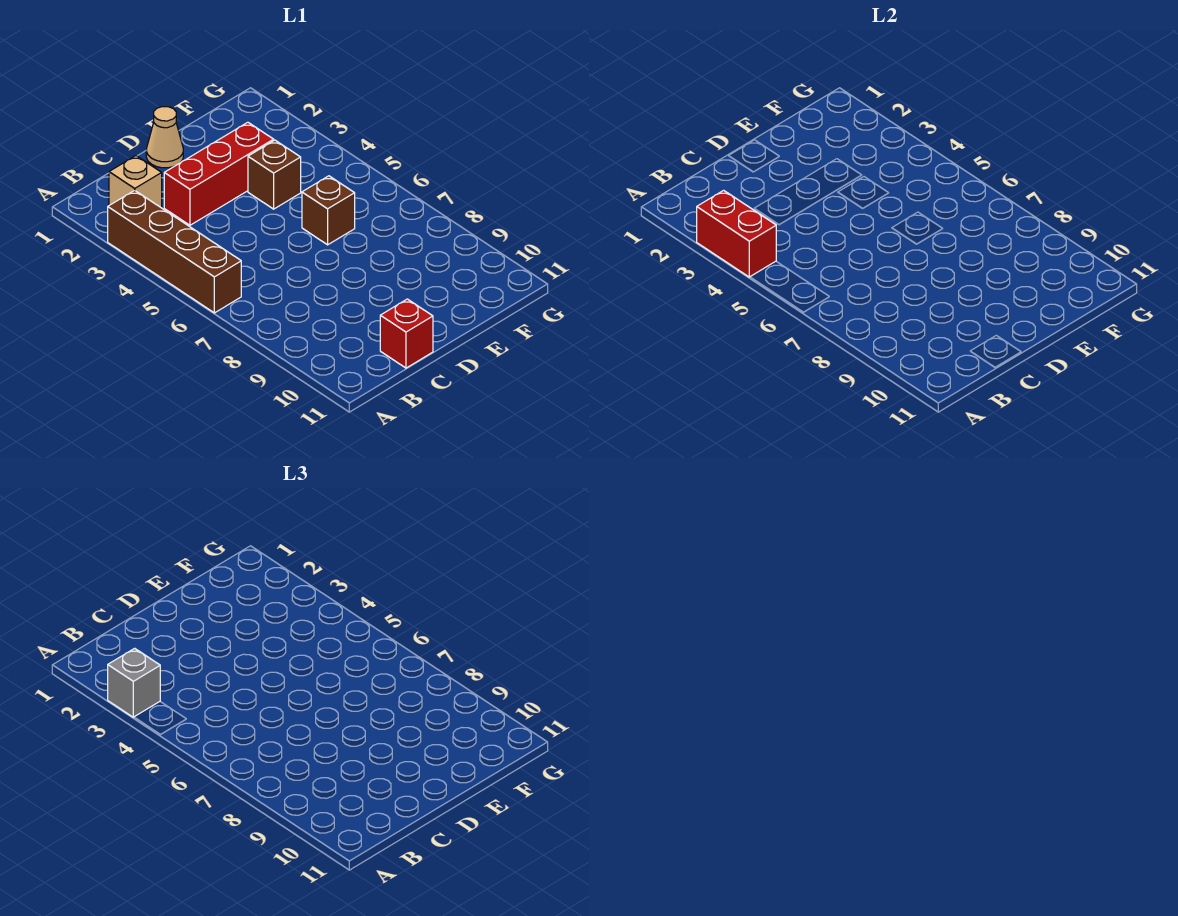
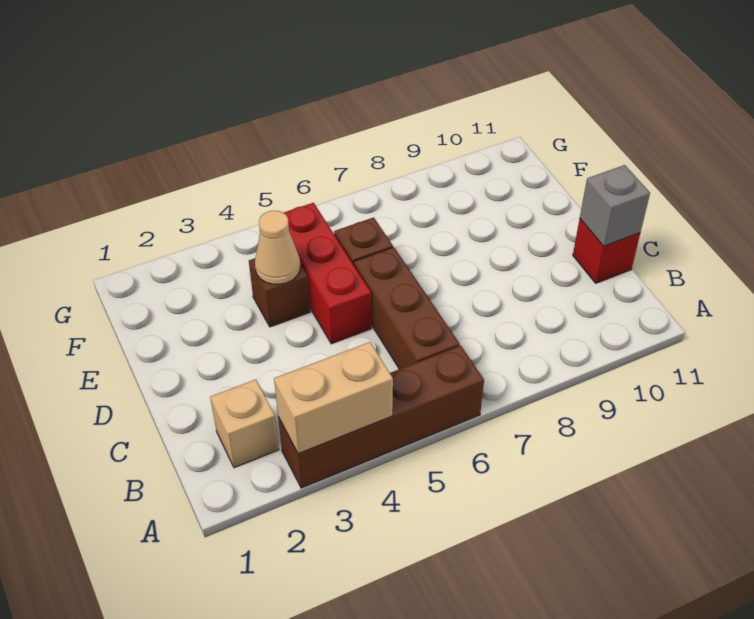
red 1x2 brick [697,190,776,277] -> tan 1x2 brick [274,342,393,454]
grey 1x1 brick [108,648,160,717] -> grey 1x1 brick moved to [580,165,650,246]
none -> brown 1x3 brick [354,247,460,369]
red 1x3 brick [164,122,274,225] -> red 1x3 brick moved to [284,203,371,344]
tan 1x1 cone [146,107,183,168] -> tan 1x1 cone moved to [255,211,300,284]

